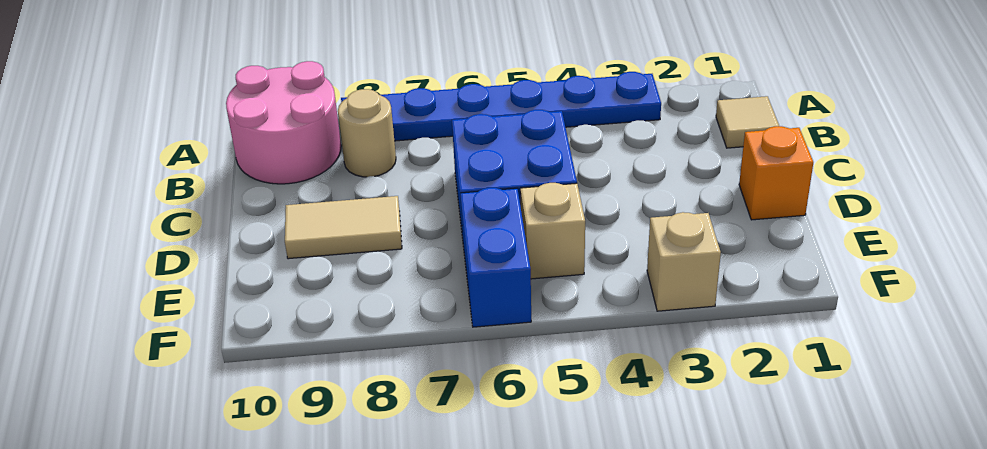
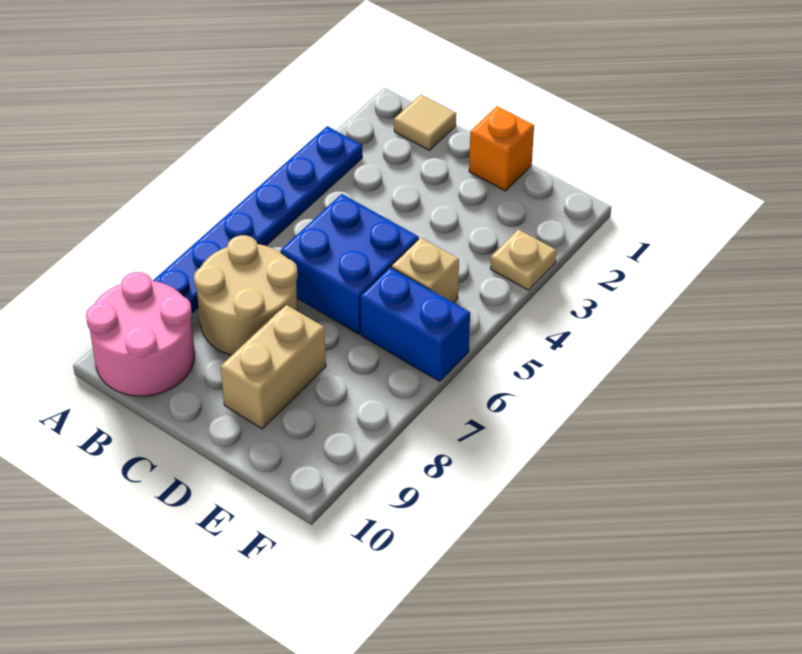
tan 1x1 round brick [338,89,396,177] -> tan 2x2 round brick [194,235,298,355]
tan 1x2 tile [285,196,402,259] -> tan 1x2 brick [221,305,326,429]
tan 1x1 brick [647,212,721,311] -> tan 1x1 plate [490,229,556,290]

